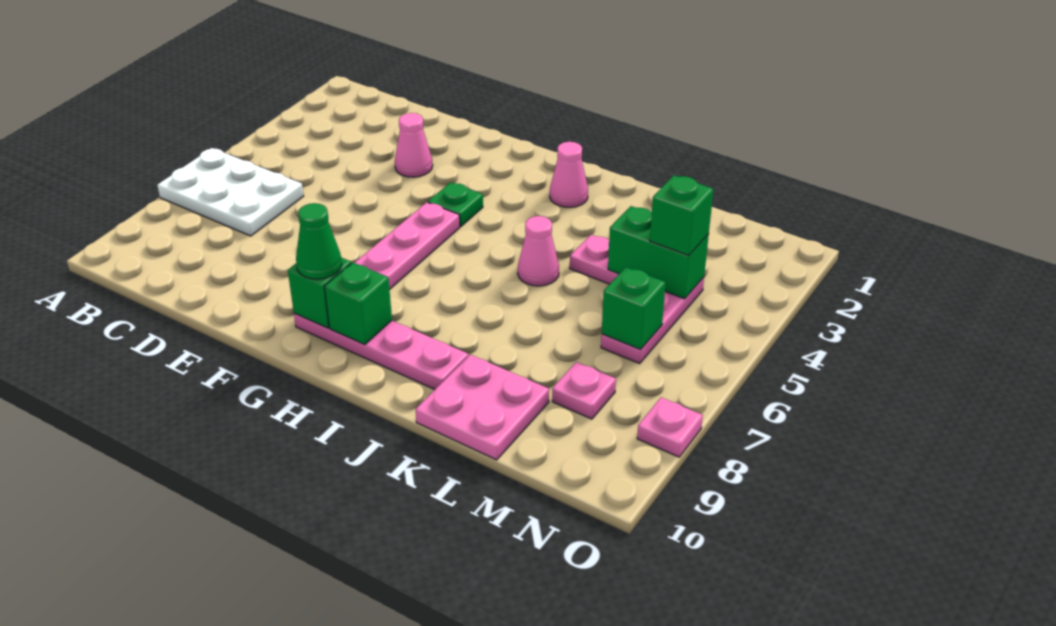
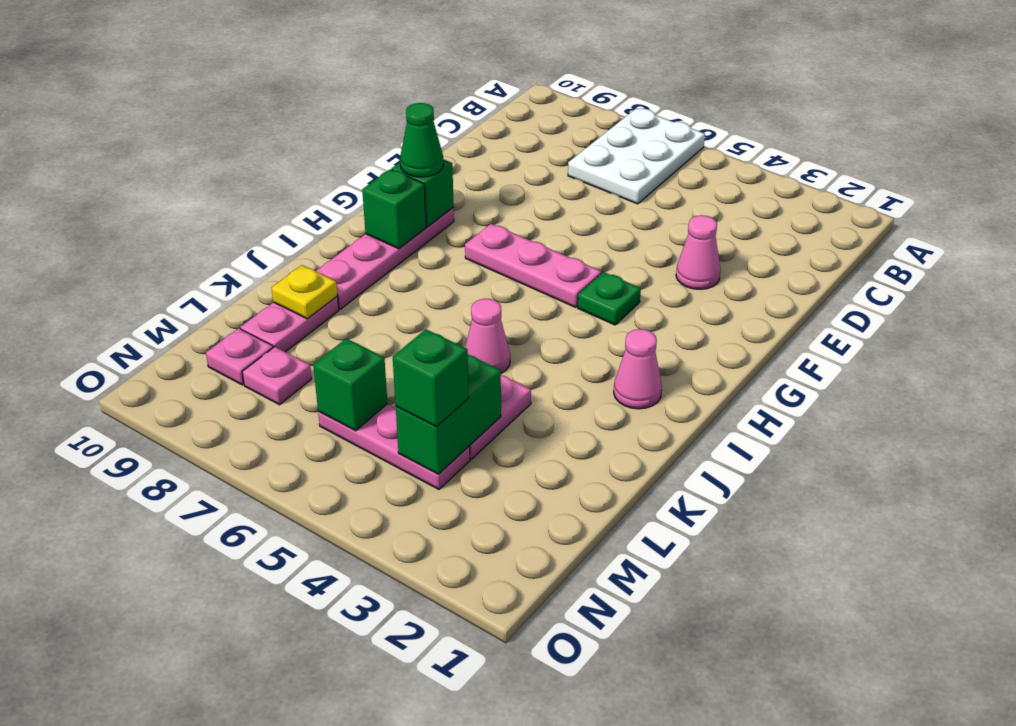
pink 2x2 plate [416,355,549,460] -> pink 1x2 plate [240,297,339,352]
none -> yellow 1x1 plate [272,265,337,319]
pink 1x1 plate [637,398,703,457] -> pink 1x1 plate moved to [206,328,273,385]

